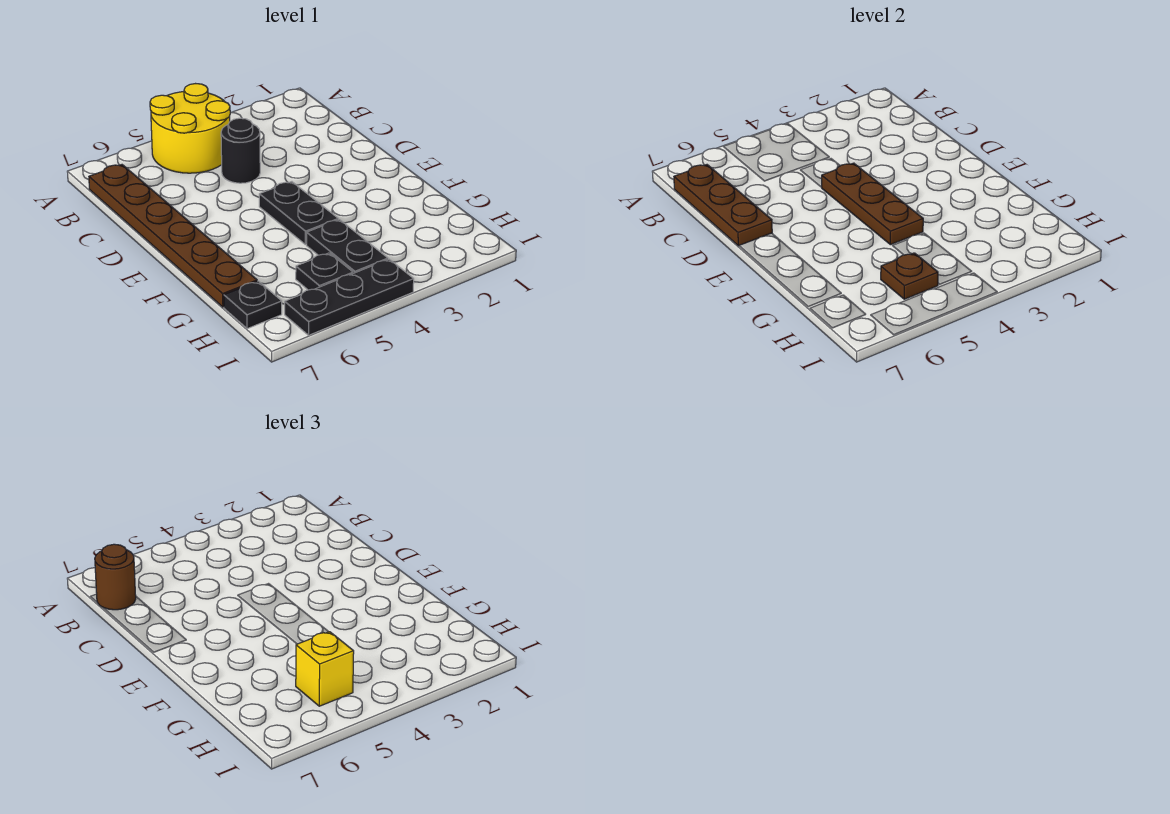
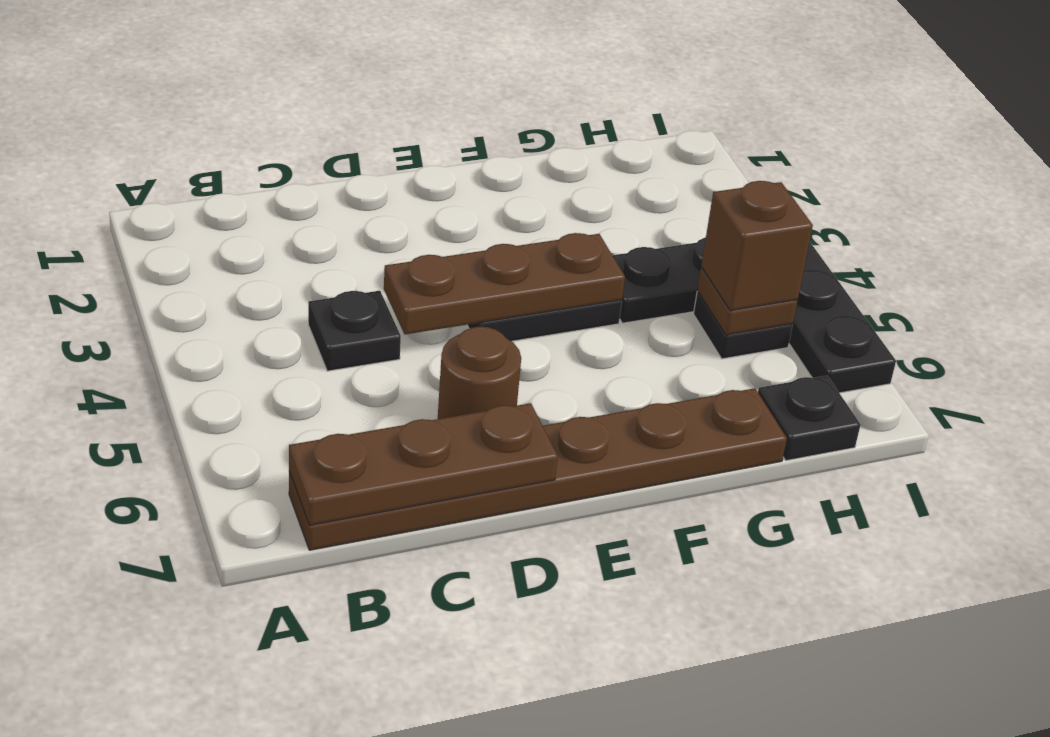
yellow 2x2 round brick [150,84,230,173] -> none
brown 1x1 round brick [95,544,136,610] -> brown 1x1 round brick moved to [438,327,521,419]
black 1x1 round brick [221,118,260,183] -> black 1x1 plate [308,291,401,371]
yellow 1x1 brick [296,632,354,706] -> brown 1x1 brick [701,181,813,311]

